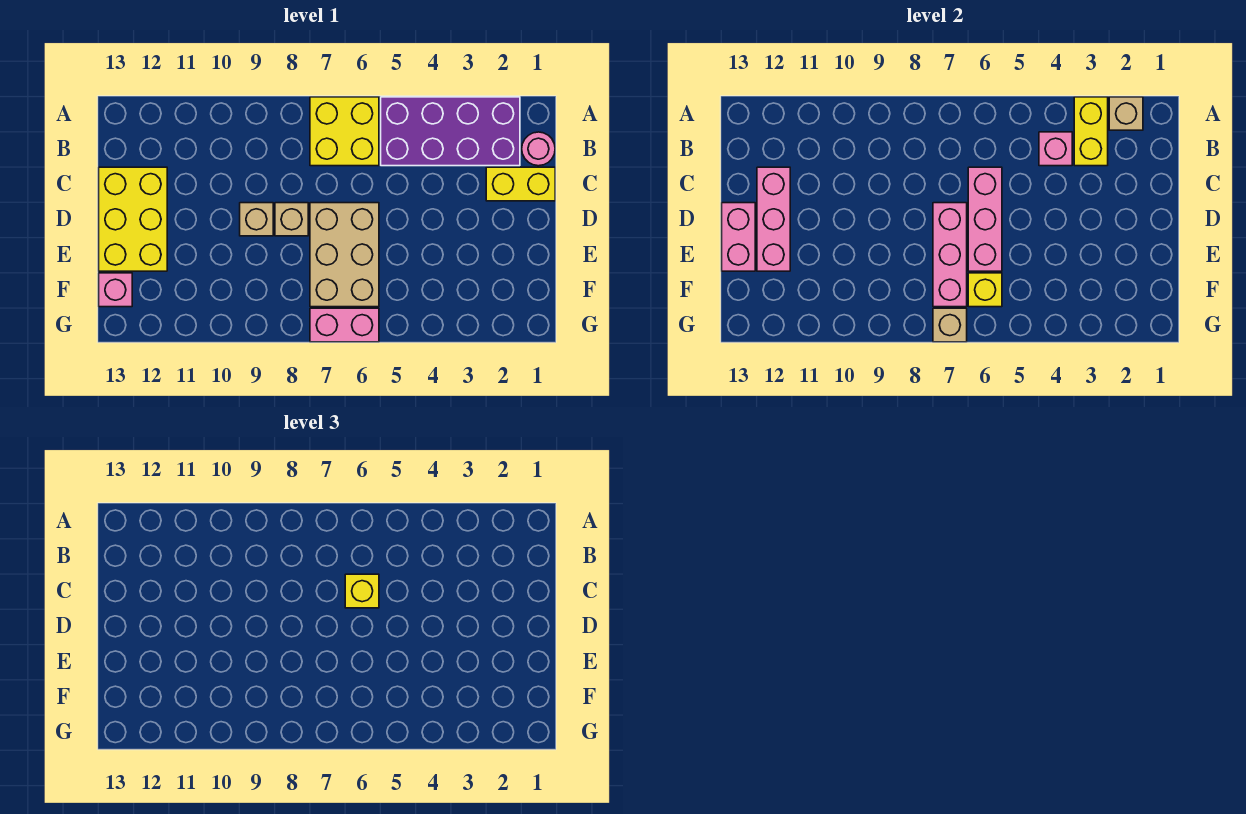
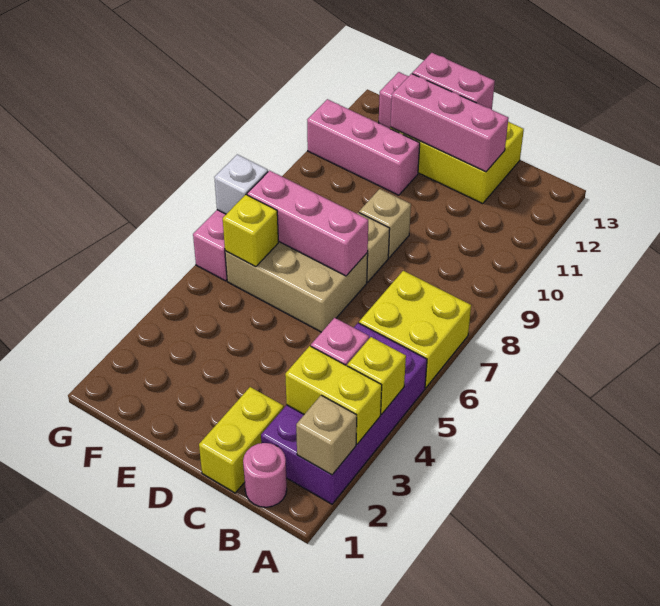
pink 1x3 brick [968,167,1002,271] -> pink 1x3 brick moved to [307,99,420,195]
yellow 1x1 brick [345,574,379,608] -> yellow 1x1 brick moved to [347,337,406,414]
tan 1x1 brick [933,308,967,342] -> white 1x1 brick [214,154,268,214]

